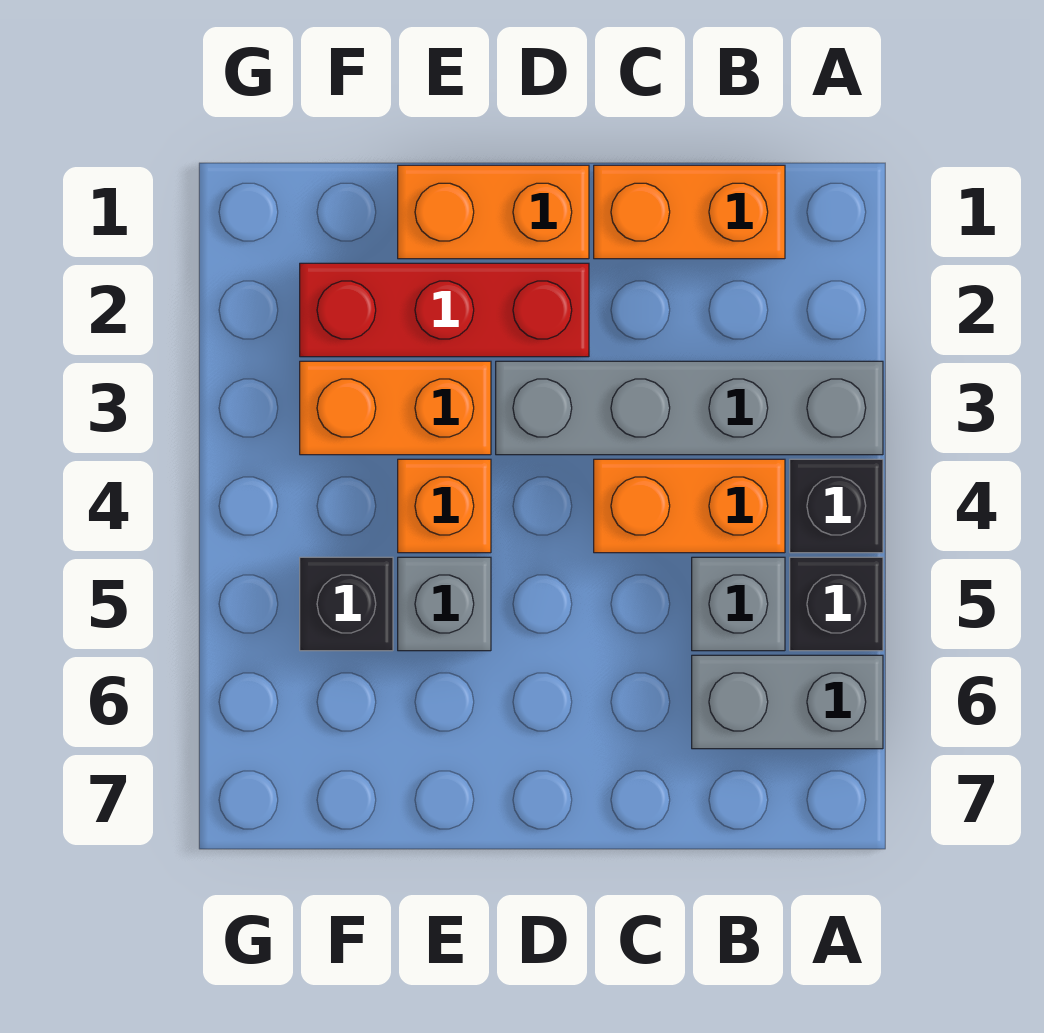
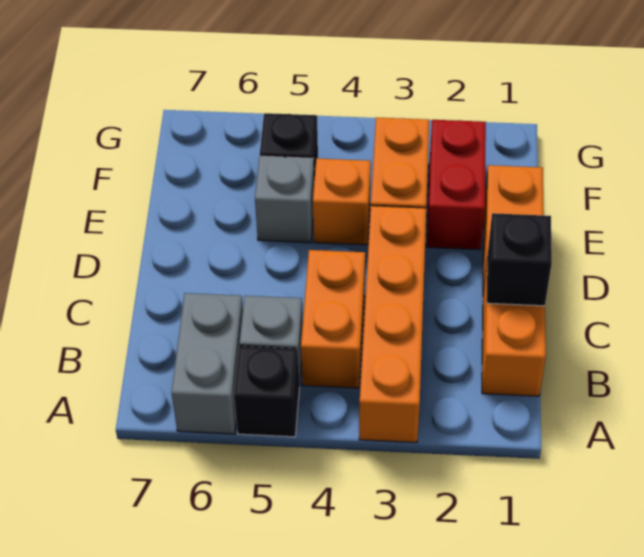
grey 1x4 brick [496,361,883,455] -> orange 1x4 brick [359,206,426,443]
black 1x1 brick [790,459,883,553] -> black 1x1 brick moved to [487,213,552,306]
red 1x3 brick [300,263,589,357] -> red 1x2 brick [427,120,486,250]

